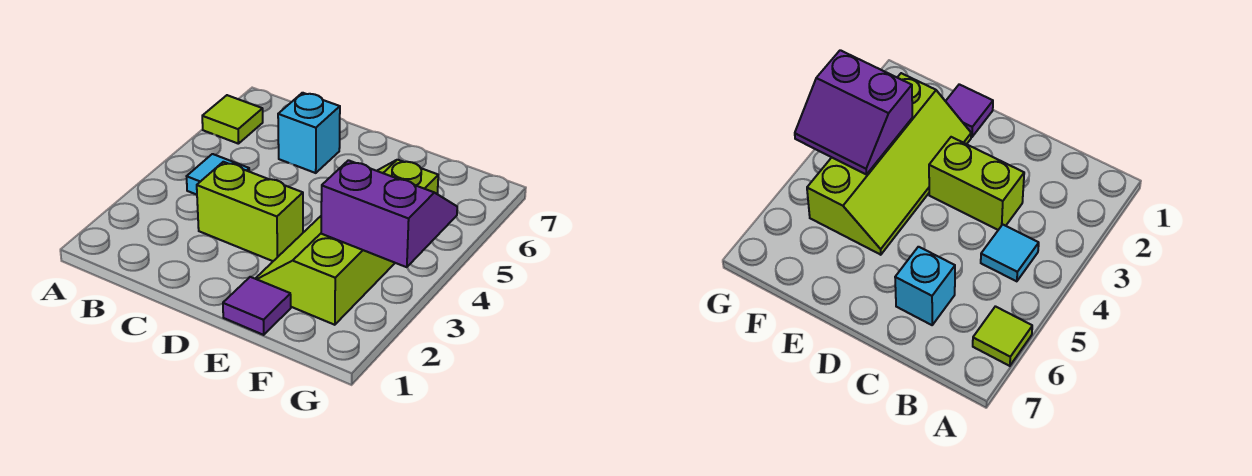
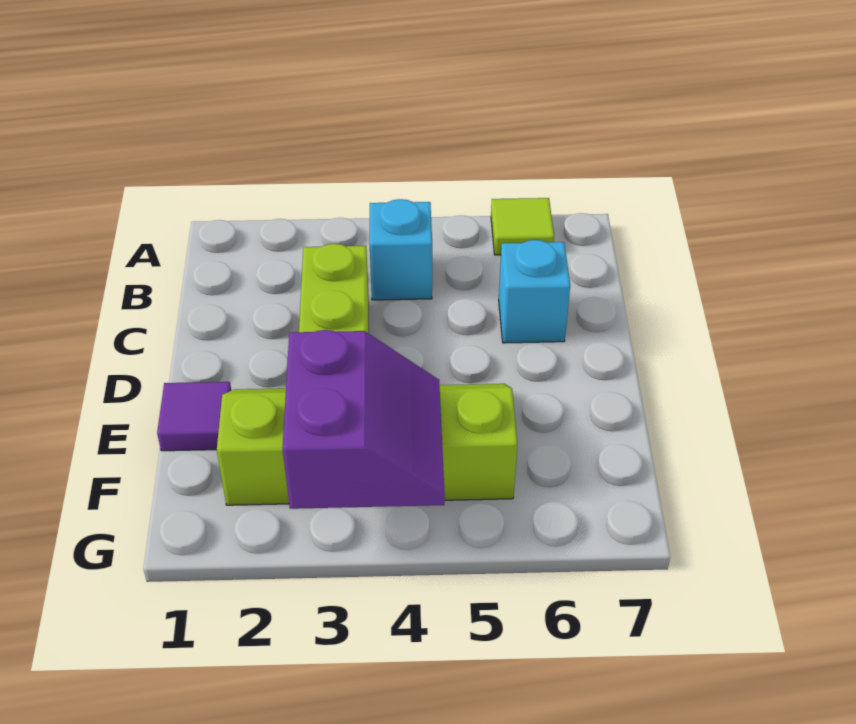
cyan 1x1 tile [187,154,249,195] -> cyan 1x1 brick [370,199,432,300]

